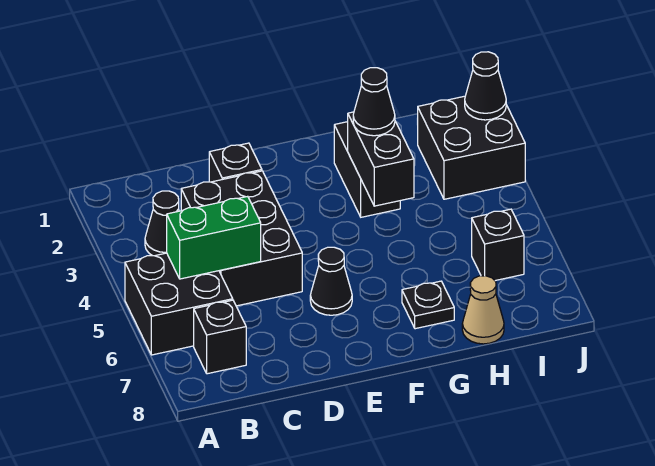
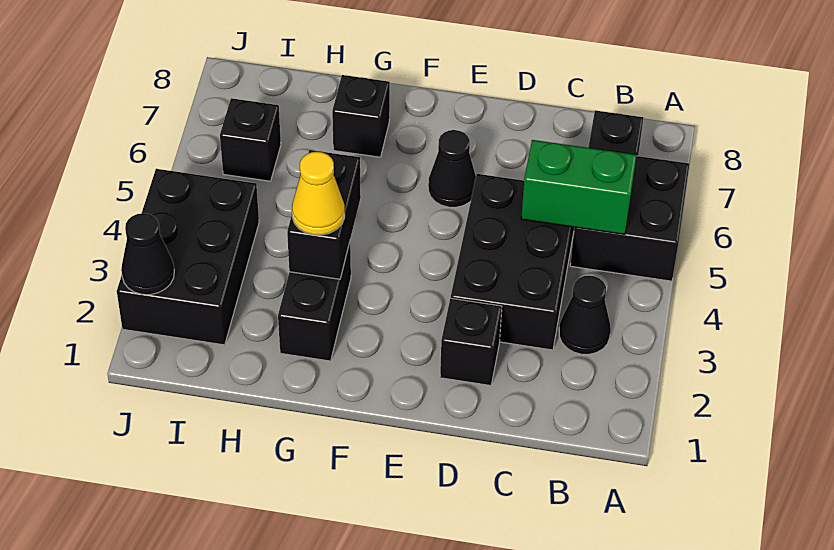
black 1x1 cone [353,68,395,136] -> yellow 1x1 cone [292,152,345,235]
black 1x1 plate [402,281,454,329] -> black 1x1 brick [332,75,390,157]
tan 1x1 cone [462,276,504,344] -> none
black 2x2 brick [417,96,525,199] -> black 2x3 brick [117,169,259,345]

